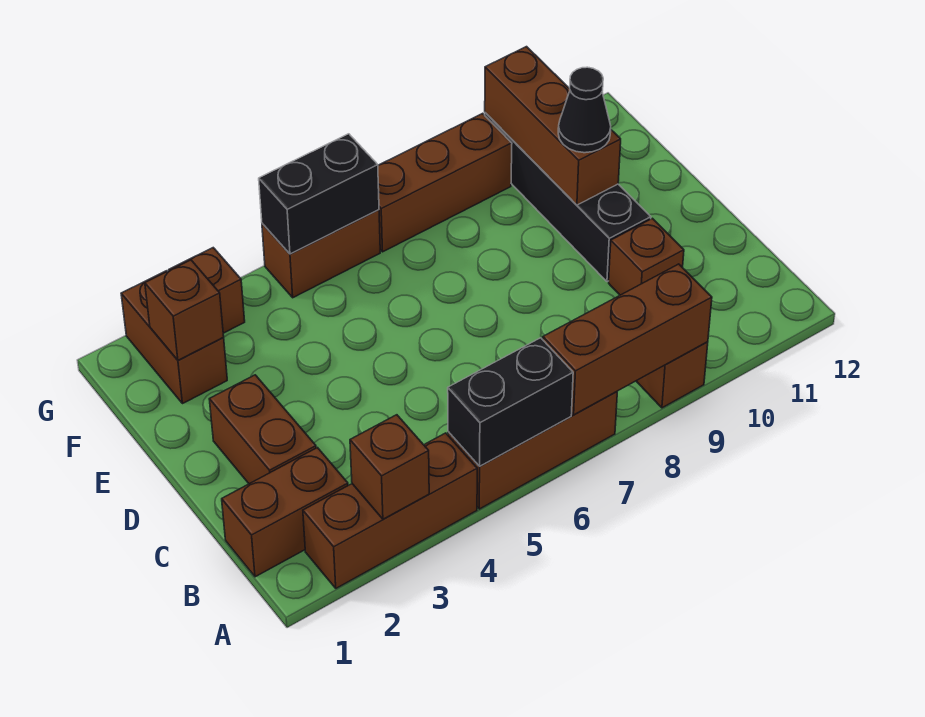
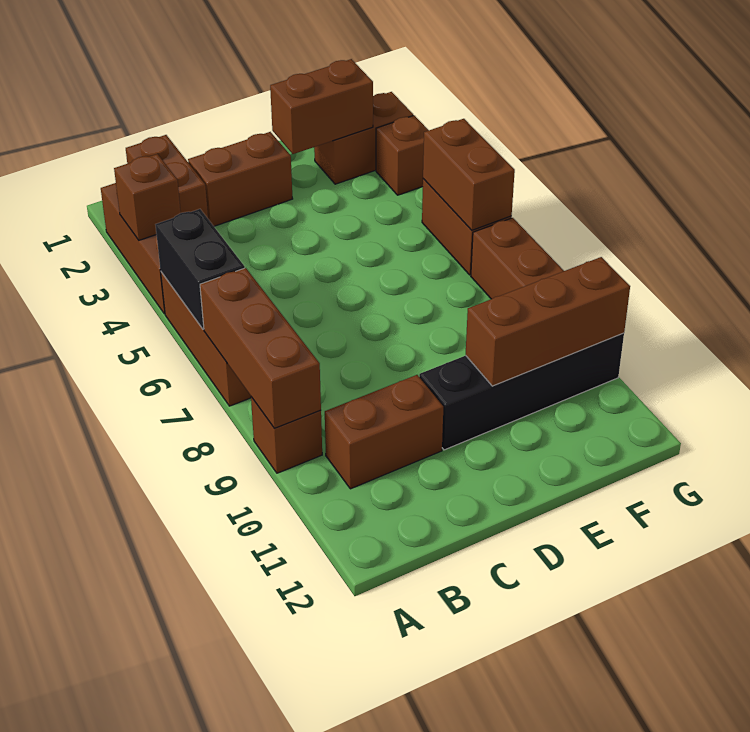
brown 1x1 brick [609,218,684,295] -> brown 1x2 brick [325,375,443,489]
black 1x1 cone [558,67,611,153] -> none
brown 1x1 brick [145,260,224,360] -> brown 1x2 brick [270,59,373,154]
black 1x2 brick [259,134,379,254] -> brown 1x2 brick [423,119,515,230]

